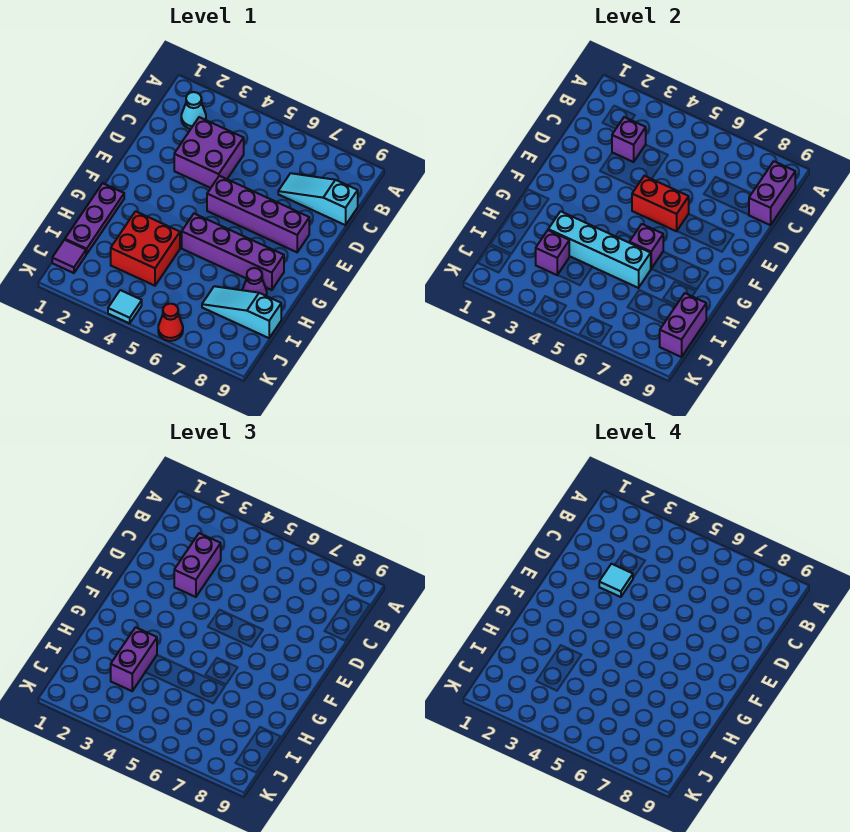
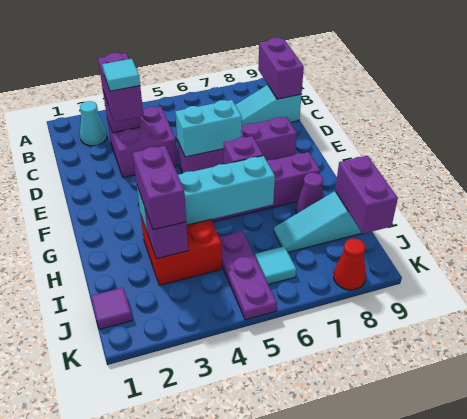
red 1x2 brick [632,176,689,231] -> cyan 1x2 brick [175,100,242,157]
purple 1x3 plate [65,183,124,254] -> purple 1x3 plate moved to [219,231,277,320]
cyan 1x1 tile [108,290,142,323] -> cyan 1x1 tile moved to [255,246,296,284]
red 1x1 cone [158,304,183,341] -> red 1x1 cone moved to [333,239,366,290]

